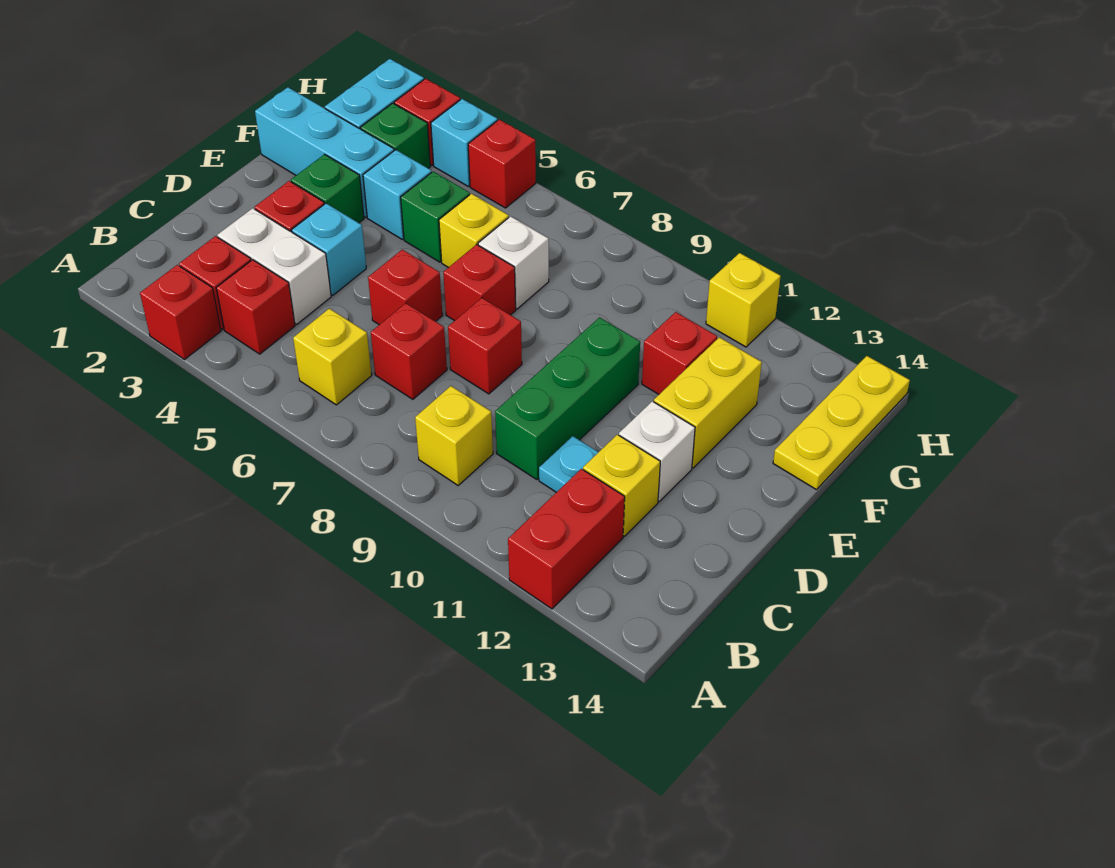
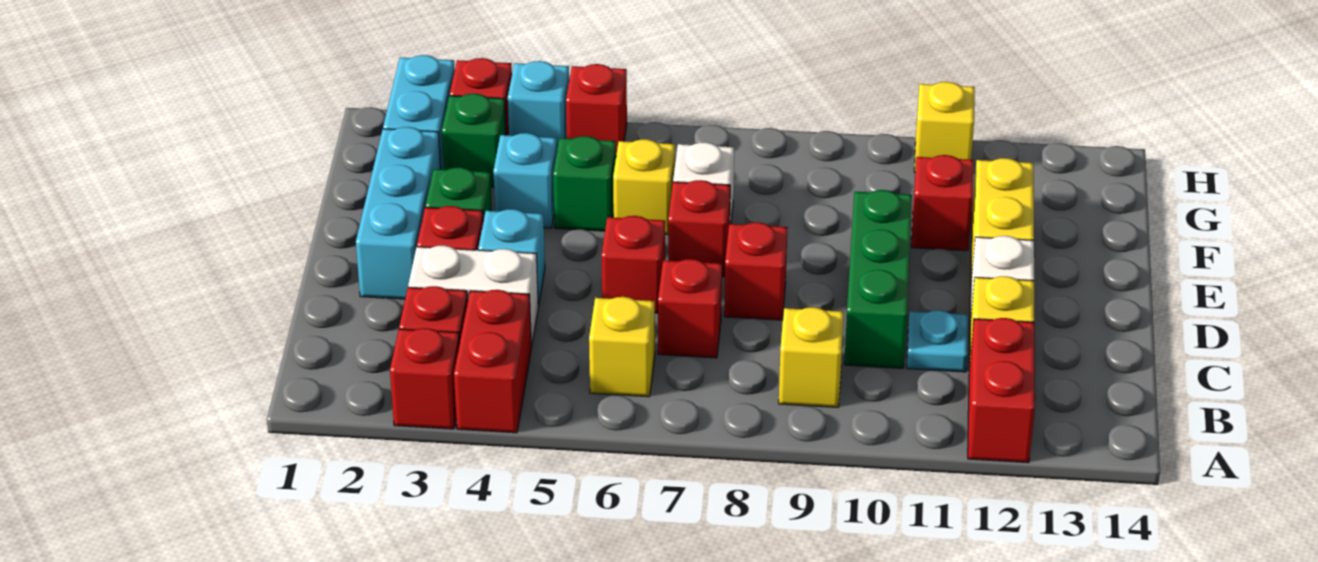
red 1x1 brick [216,260,295,354] -> red 1x2 brick [454,290,531,433]
cyan 1x3 brick [255,87,394,217] -> cyan 1x3 brick turned to [356,127,441,299]
yellow 1x3 plate [773,356,910,490] -> none

